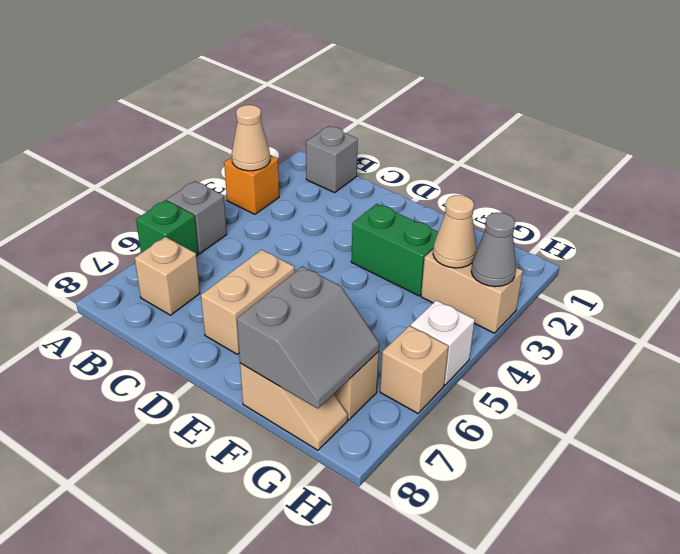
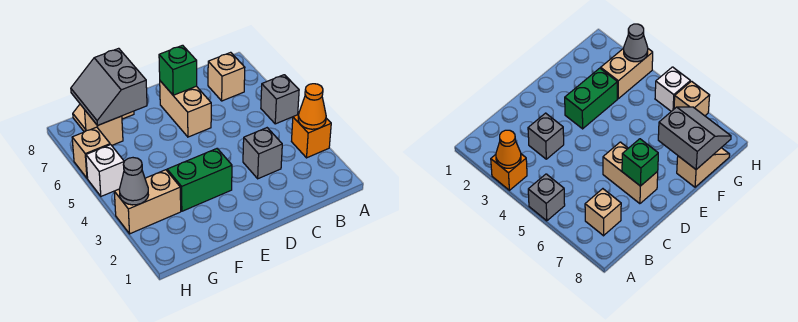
tan 1x1 cone [232,105,270,171] -> orange 1x1 cone [298,84,326,129]
green 1x1 brick [136,200,199,256] -> green 1x1 brick moved to [159,45,197,95]
grey 1x1 brick [306,126,358,193] -> grey 1x1 brick moved to [243,128,282,179]
tan 1x1 cone [433,195,477,268] -> none

